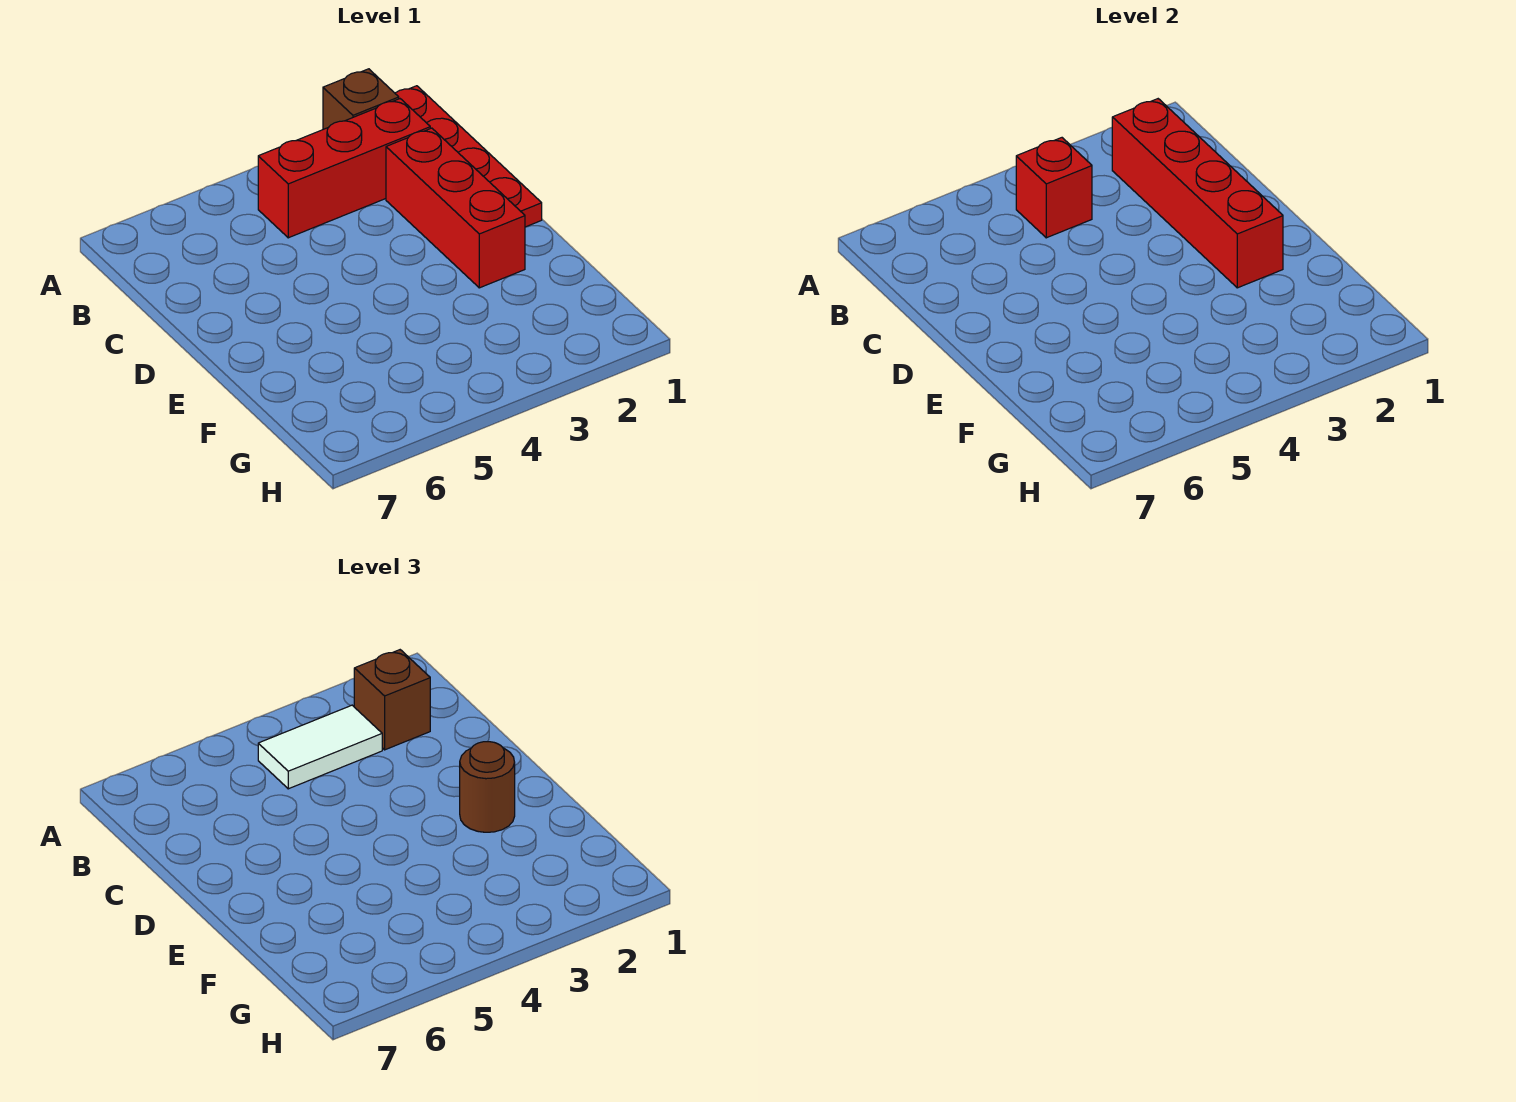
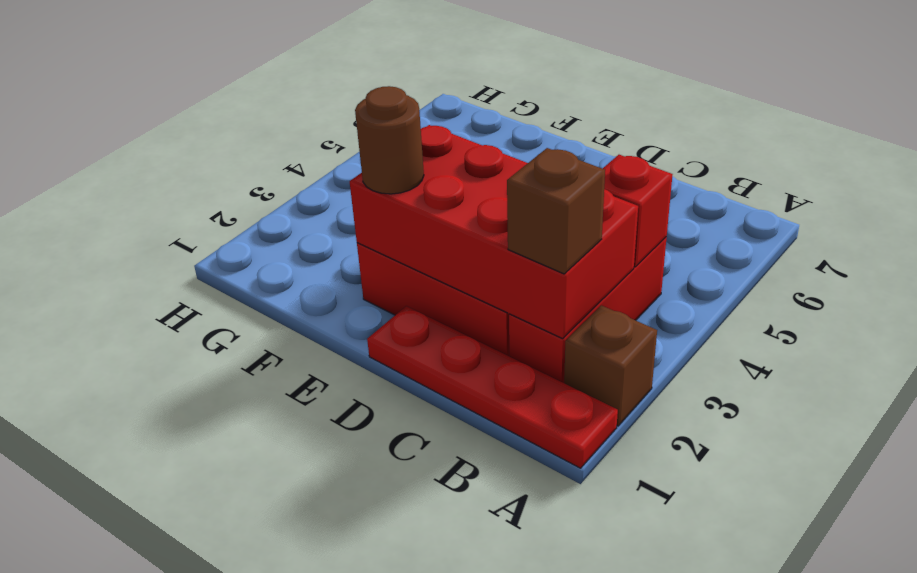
red 1x4 brick [1112,99,1283,288] -> red 2x4 brick [350,125,638,339]
white 1x2 tile [258,705,382,789] -> none

